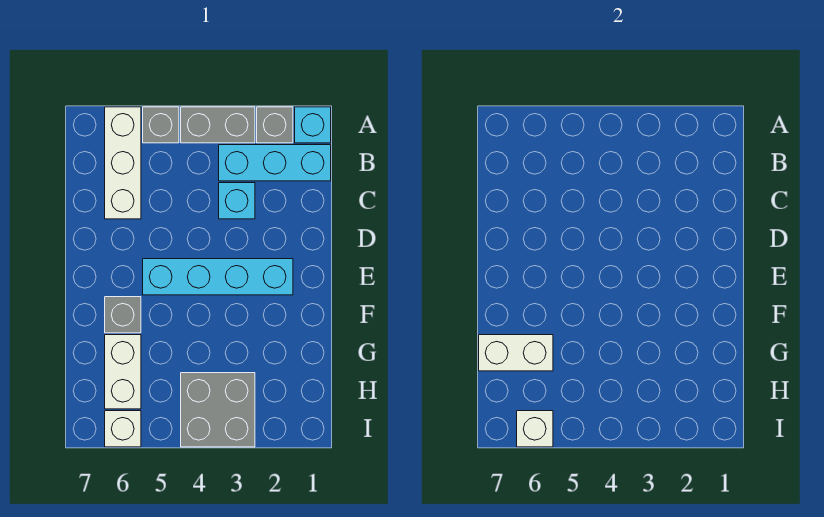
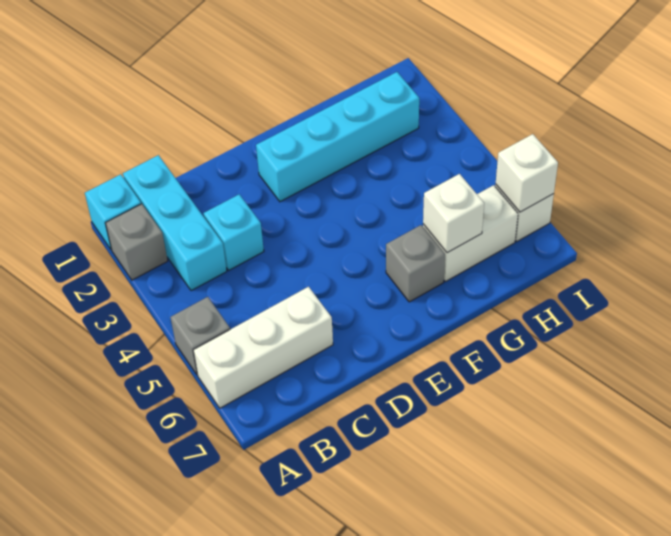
grey 1x2 brick [181,107,255,143] -> none
cyan 1x4 brick [143,259,293,295] -> cyan 1x4 brick turned to [256,72,419,202]
white 1x2 brick [479,335,553,371] -> white 1x1 brick [423,174,484,253]
grey 2x2 brick [181,373,255,447] -> none

